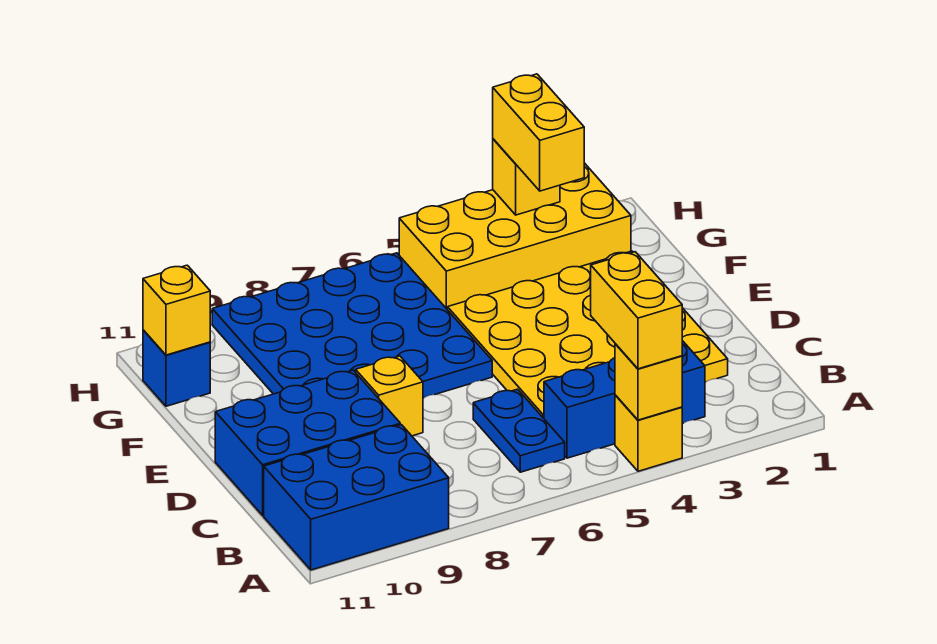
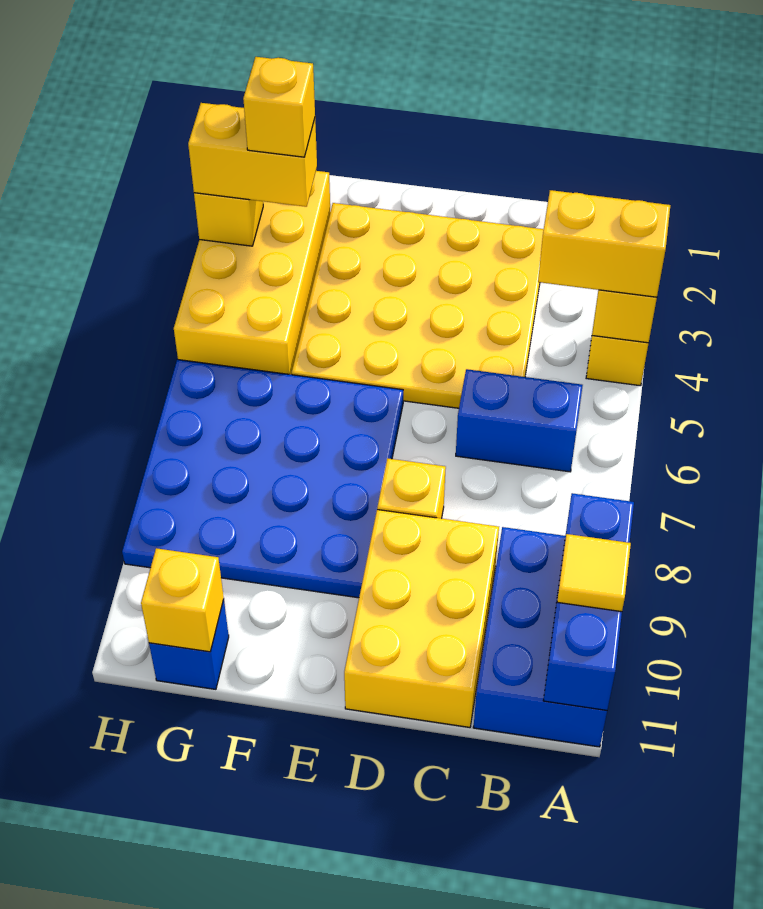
none -> yellow 1x1 tile [557,534,631,612]
blue 1x3 brick [544,341,705,458] -> blue 1x3 brick moved to [543,493,634,710]
blue 1x2 plate [473,389,565,472] -> blue 1x2 brick [456,369,583,472]
blue 2x3 brick [215,370,400,515] -> yellow 2x3 brick [344,510,499,727]
none -> yellow 1x1 brick [243,57,315,157]

